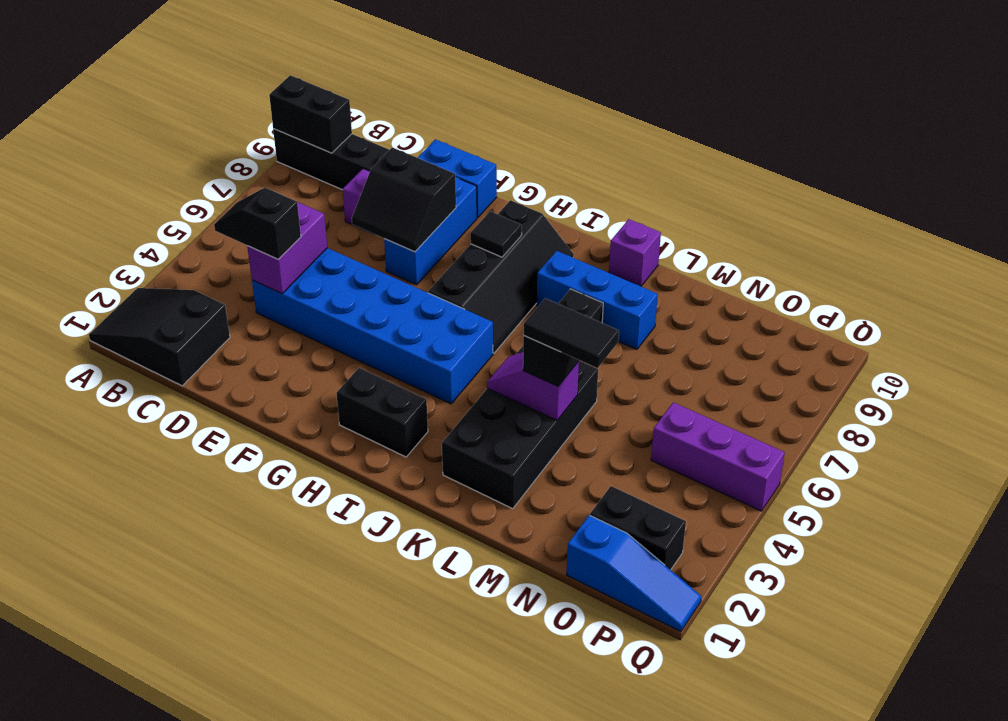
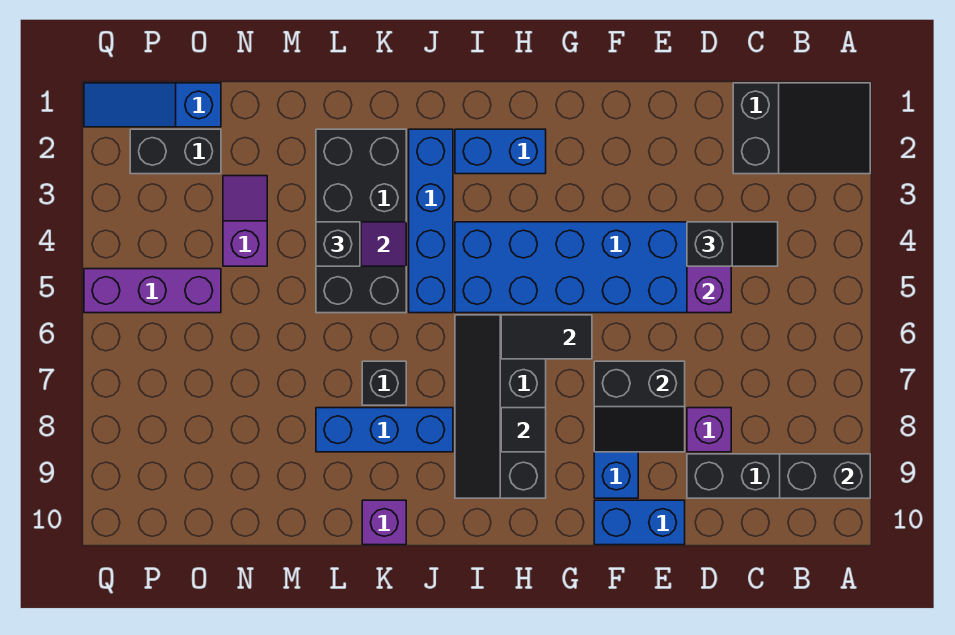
black 2x2 slope [352,147,456,252] -> black 2x2 slope turned to [594,361,685,452]
black 1x2 brick [337,368,428,457] -> blue 1x2 brick [455,129,546,174]
none -> blue 1x4 brick [409,129,453,313]
black 1x2 tile [524,298,619,368] -> black 1x2 tile moved to [501,315,592,359]
none -> purple 1x2 slope [223,176,267,266]

